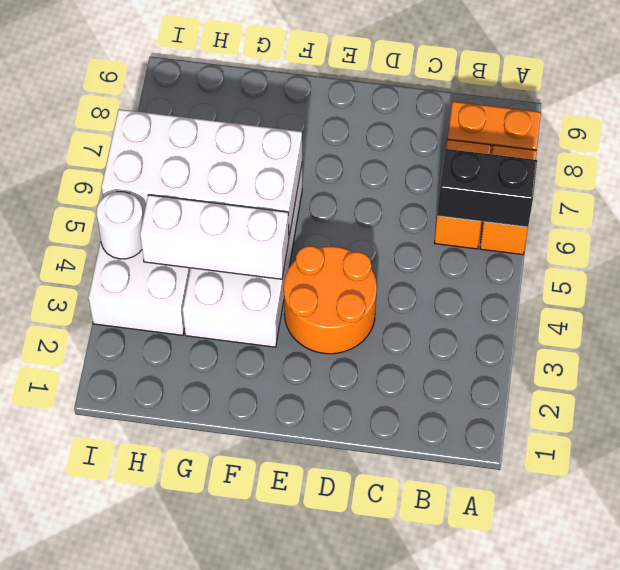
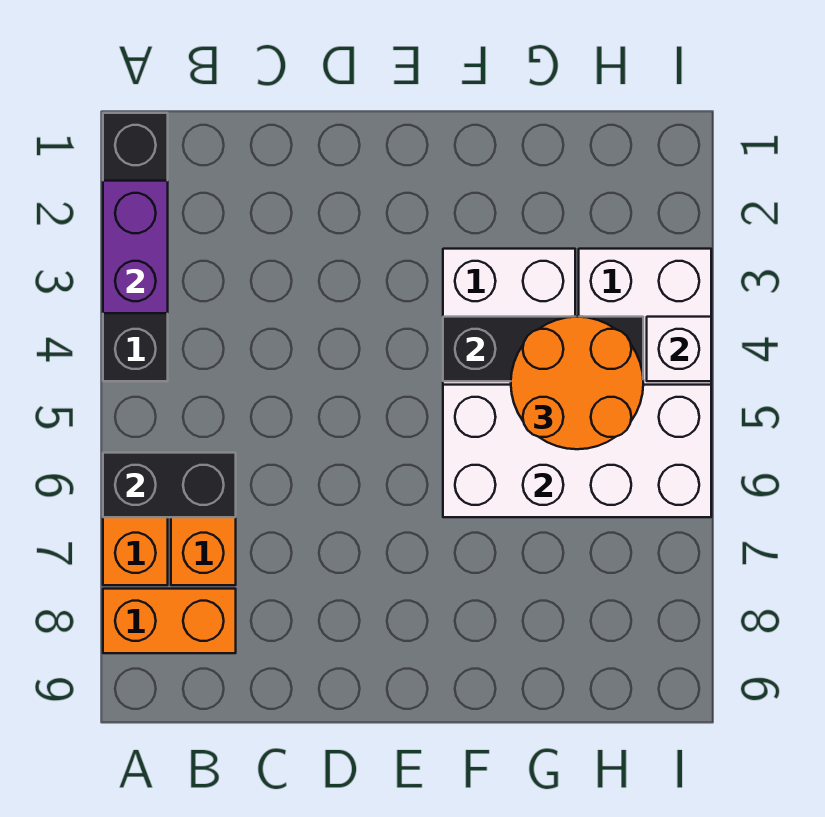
none -> black 1x4 brick [103,113,168,381]
none -> purple 1x2 brick [103,181,168,313]
orange 2x2 round brick [284,246,377,354] -> orange 2x2 round brick moved to [511,317,643,449]
white 1x3 brick [140,195,289,279] -> black 1x3 brick [443,317,643,381]
white 1x1 round brick [97,192,143,259] -> white 1x1 brick [647,317,711,381]

